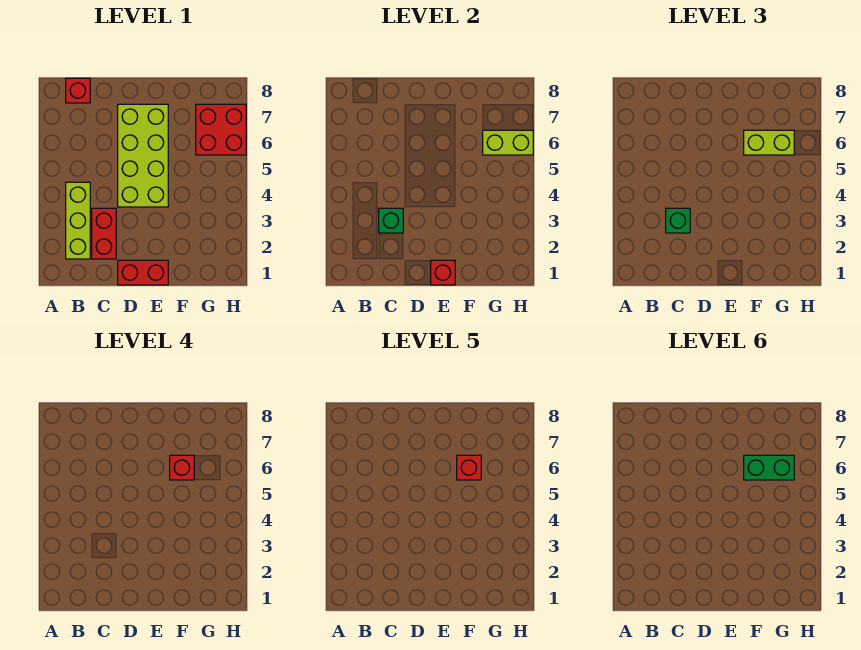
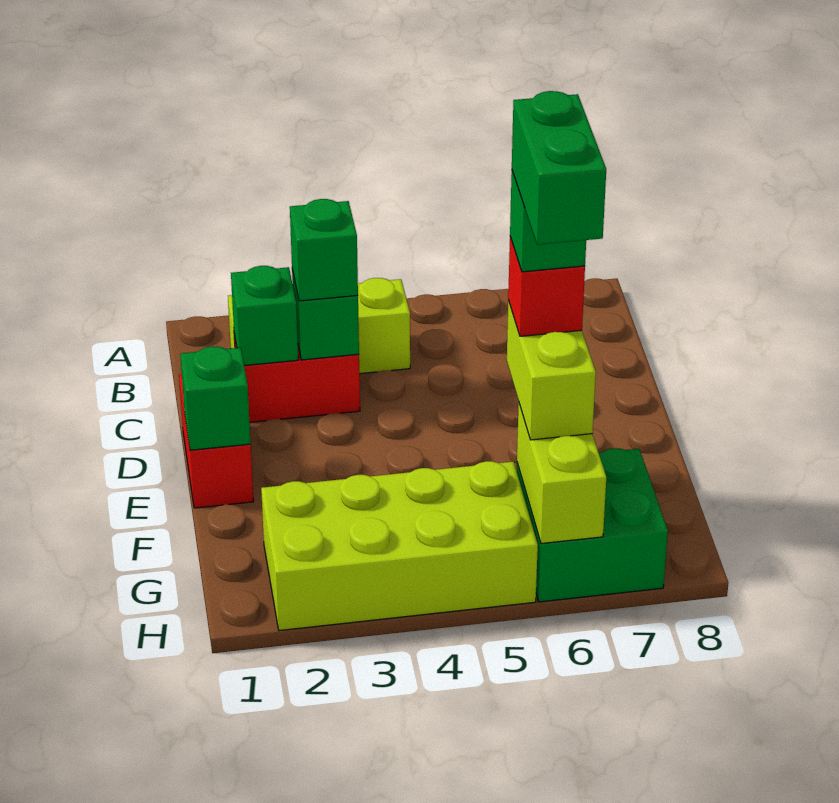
red 1x1 brick [66,78,90,103] -> none
none -> green 1x1 brick [231,266,298,366]
lime 2x4 brick [118,104,168,207] -> lime 2x4 brick moved to [261,461,538,631]
red 1x1 brick [431,260,455,285] -> green 1x1 brick [180,347,251,450]
red 1x1 brick [457,455,481,480] -> green 1x1 brick [510,171,586,272]
red 2x2 brick [196,104,246,155] -> green 2x2 brick [517,448,668,602]

